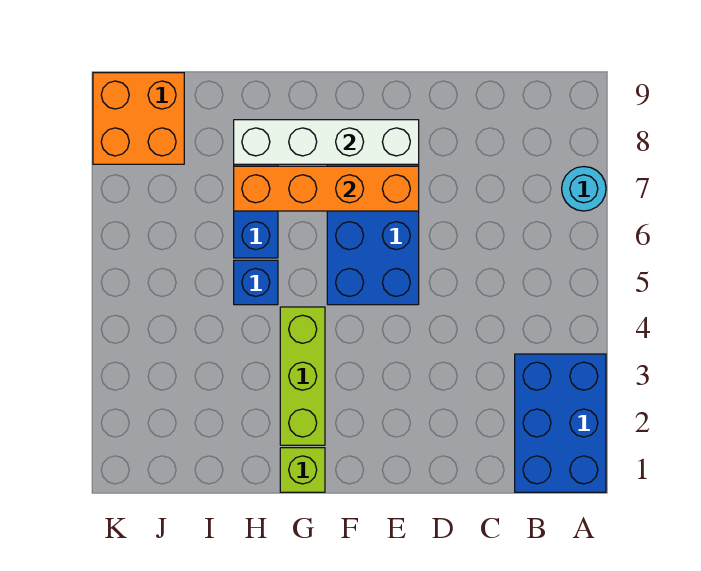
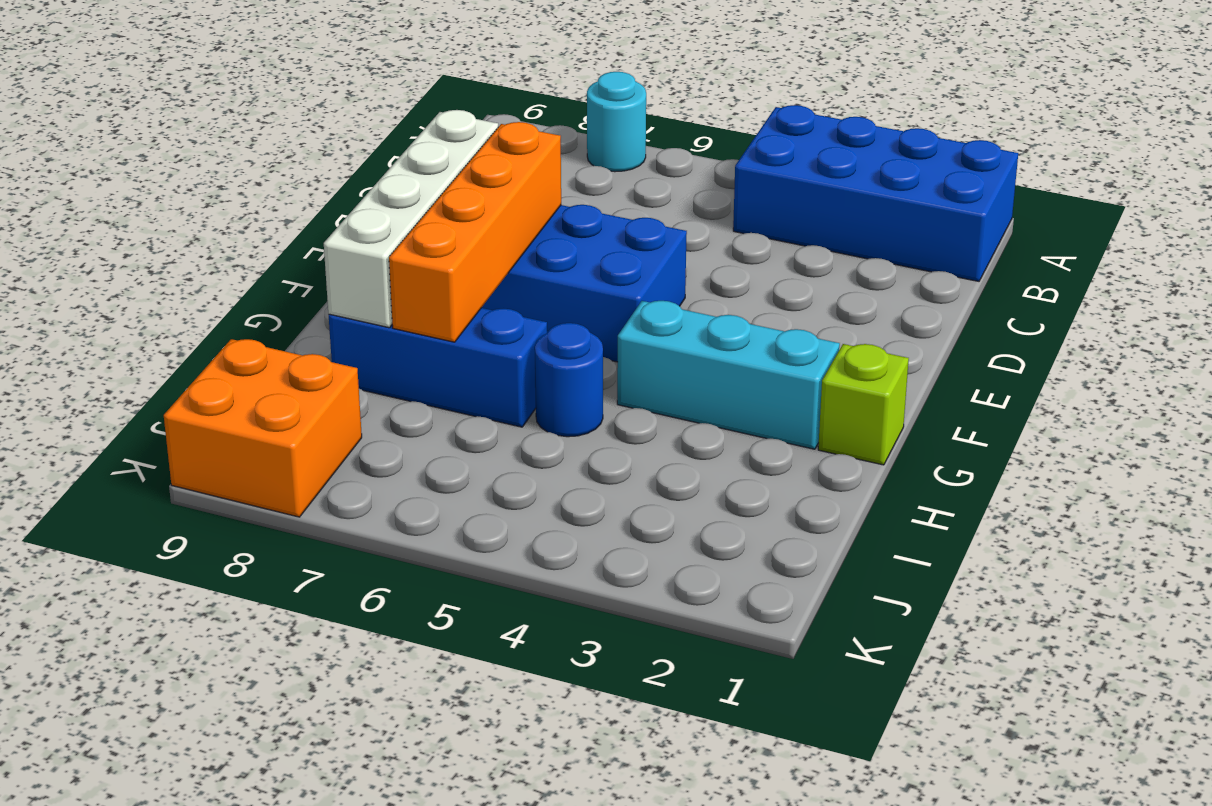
blue 2x3 brick [515,354,606,492] -> blue 2x4 brick [733,105,1018,281]
lime 1x3 brick [280,307,325,445] -> cyan 1x3 brick [617,301,840,449]
blue 1x1 brick [234,260,278,305] -> blue 1x1 round brick [535,323,603,437]

